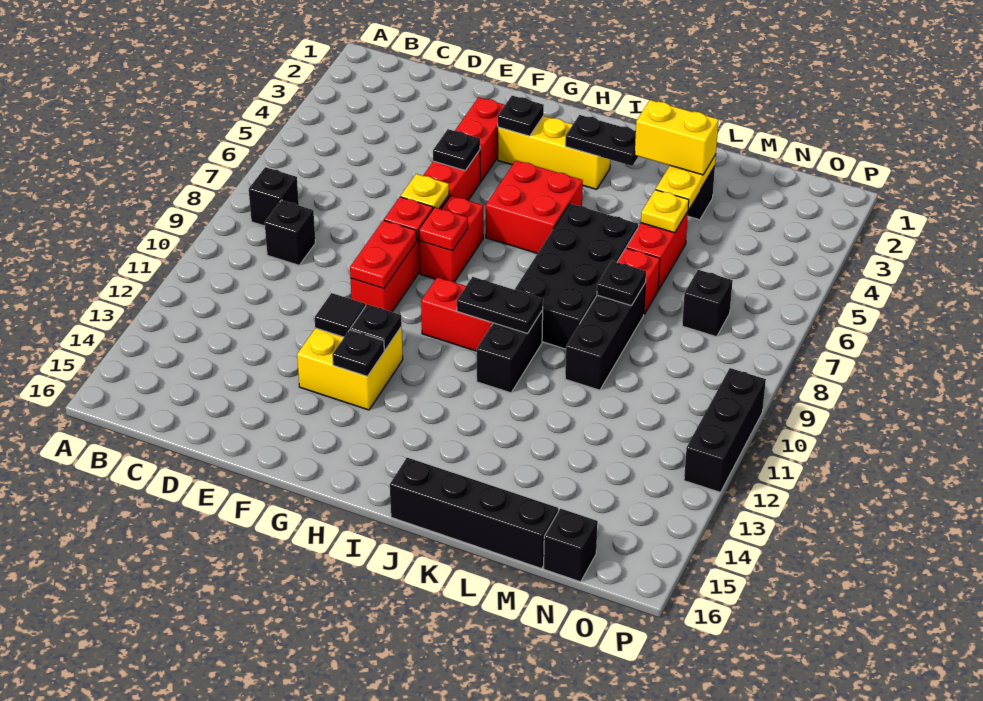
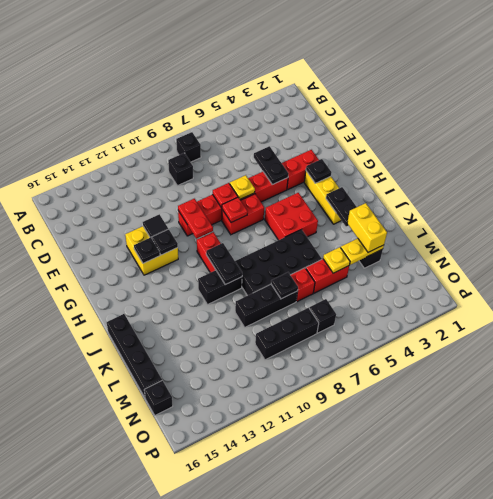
black 1x1 plate [433,129,480,170] -> black 1x2 plate [254,146,289,185]
red 1x2 plate [350,220,417,289] -> red 1x2 plate turned to [178,198,213,239]
black 1x3 brick [684,368,766,492] -> black 1x3 brick moved to [255,308,319,360]

